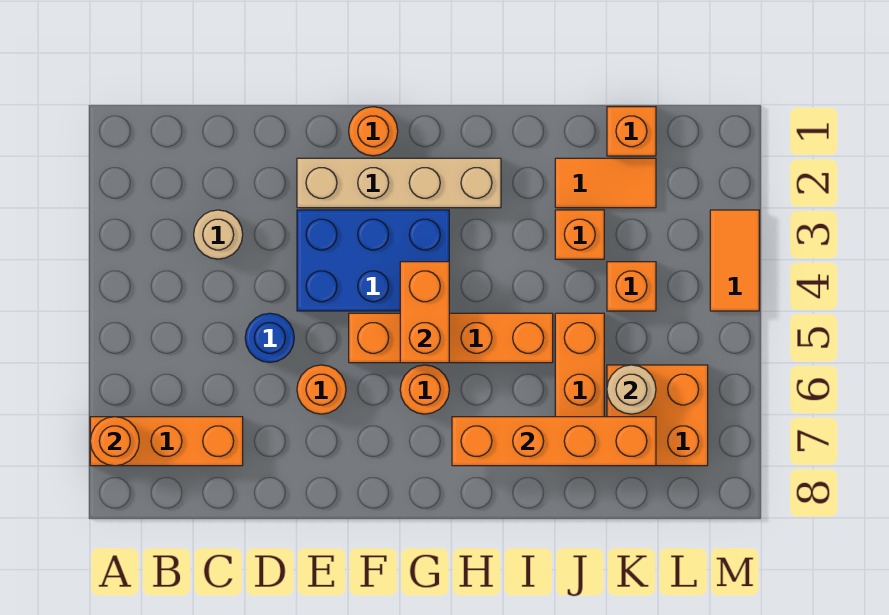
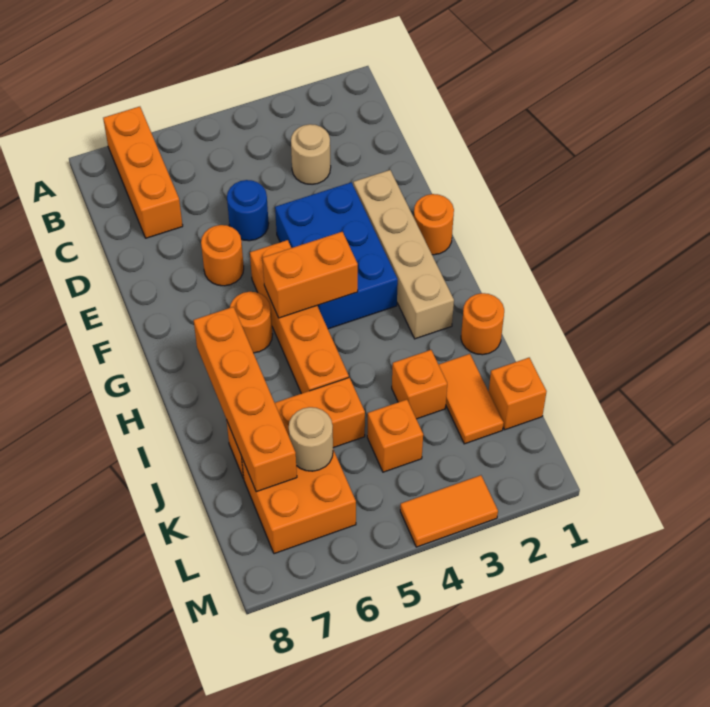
orange 1x1 round brick [90,417,139,466] -> orange 1x1 round brick moved to [461,293,504,355]

